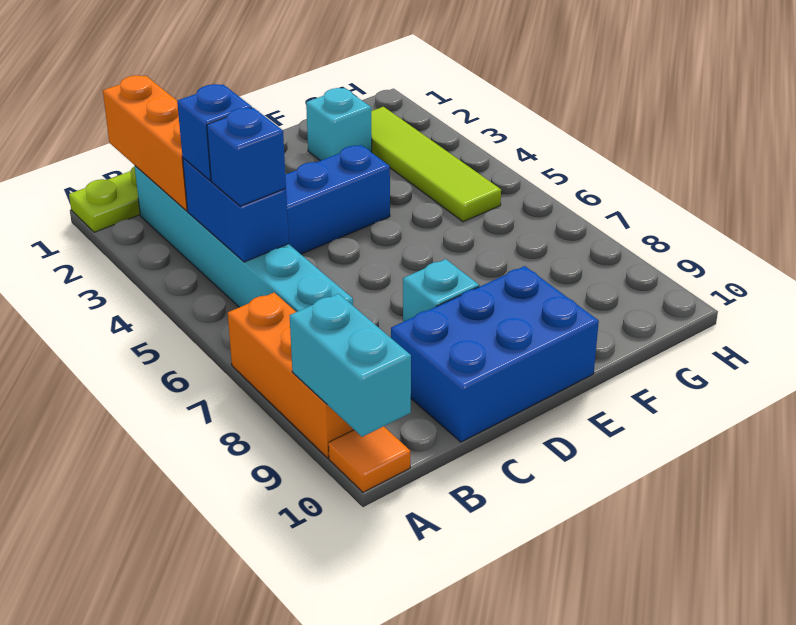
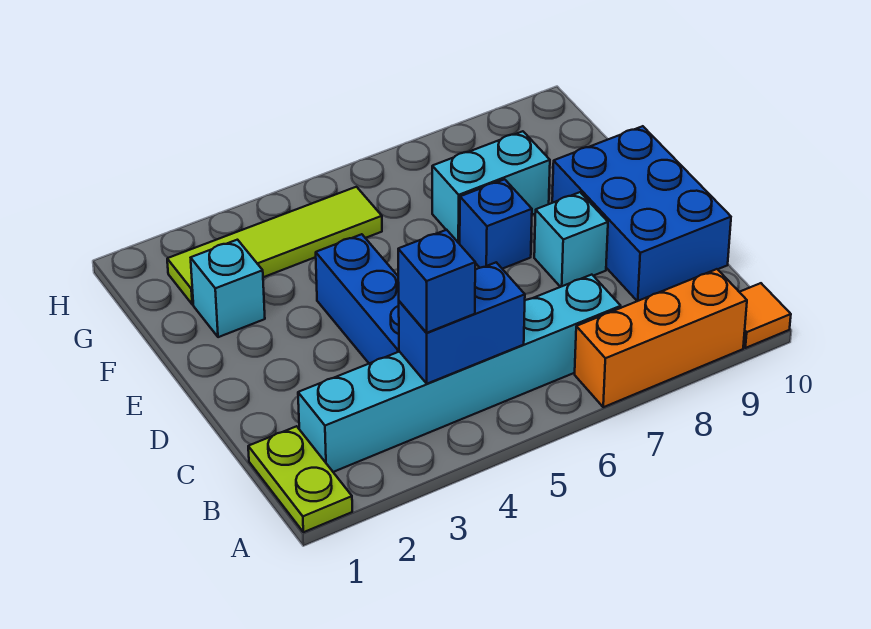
cyan 1x2 brick [290,294,411,437] -> cyan 1x2 brick moved to [432,131,550,243]
orange 1x3 brick [103,75,188,211] -> none
blue 1x1 brick [207,108,286,206] -> blue 1x1 brick moved to [460,179,532,269]

